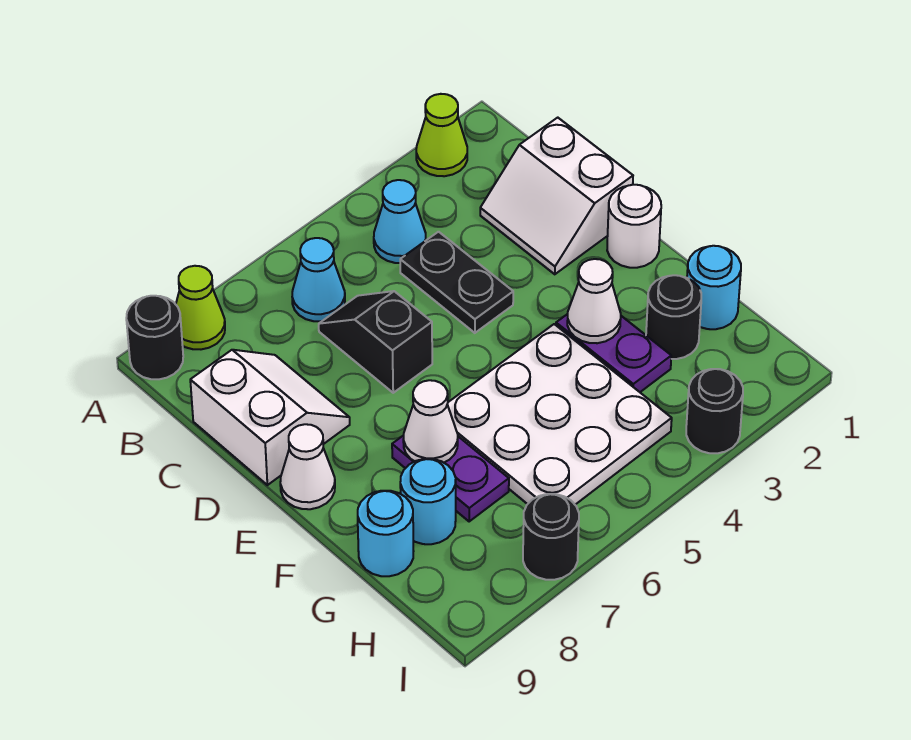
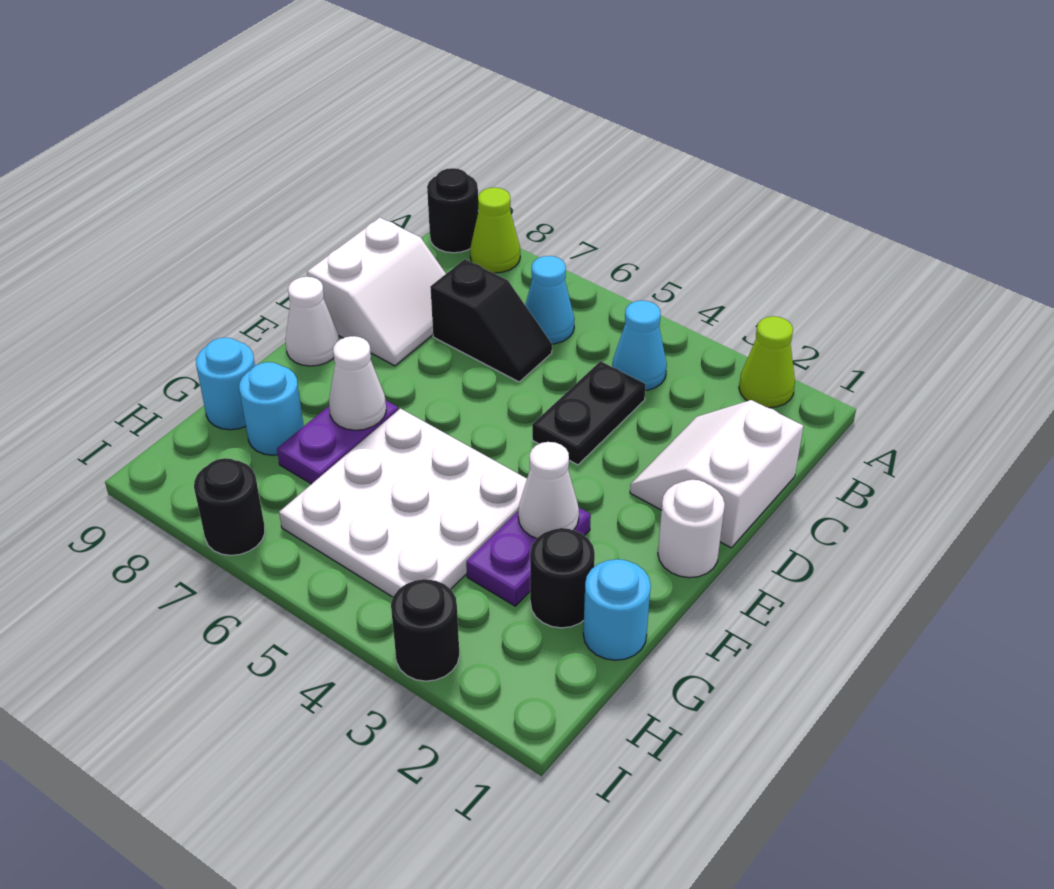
black 1x2 slope [319,291,432,393] -> black 1x2 slope turned to [430,259,552,382]

